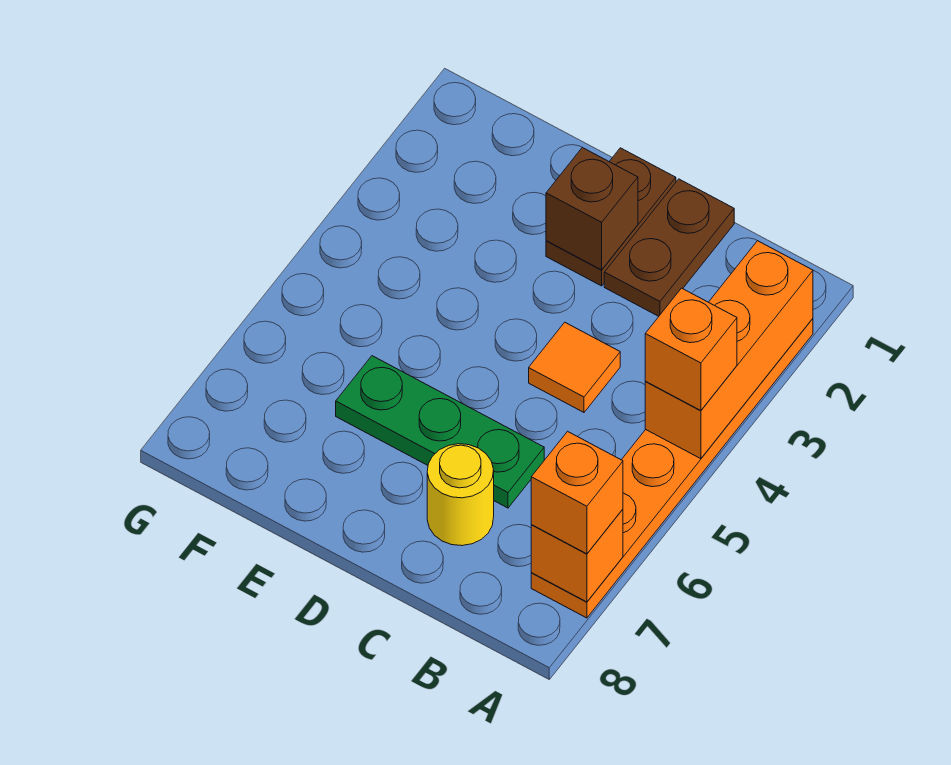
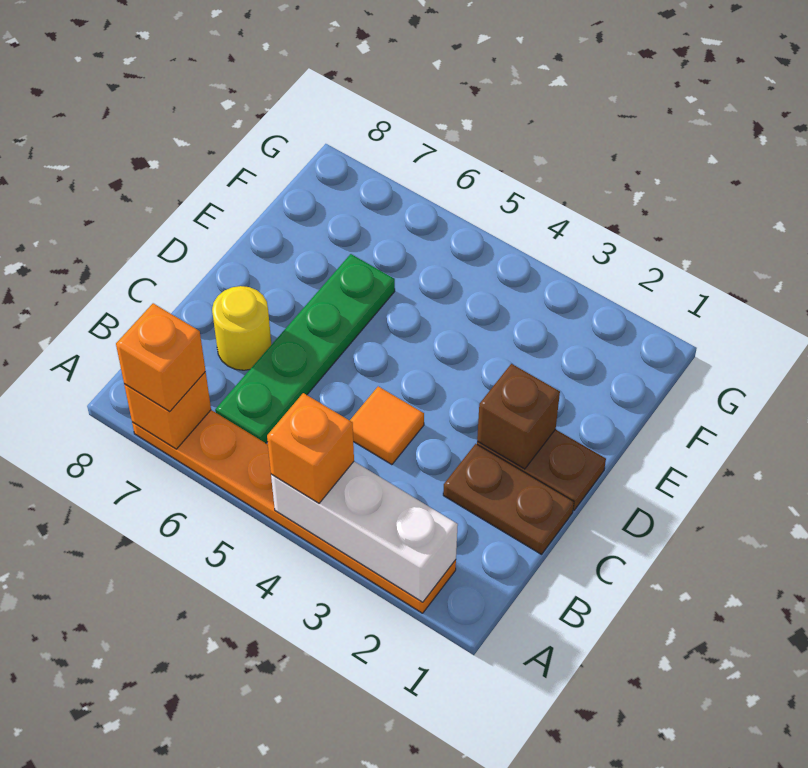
orange 1x3 brick [645,241,813,459] -> white 1x3 brick [271,462,458,602]
green 1x3 plate [336,356,544,508] -> green 1x4 plate [215,254,395,443]

